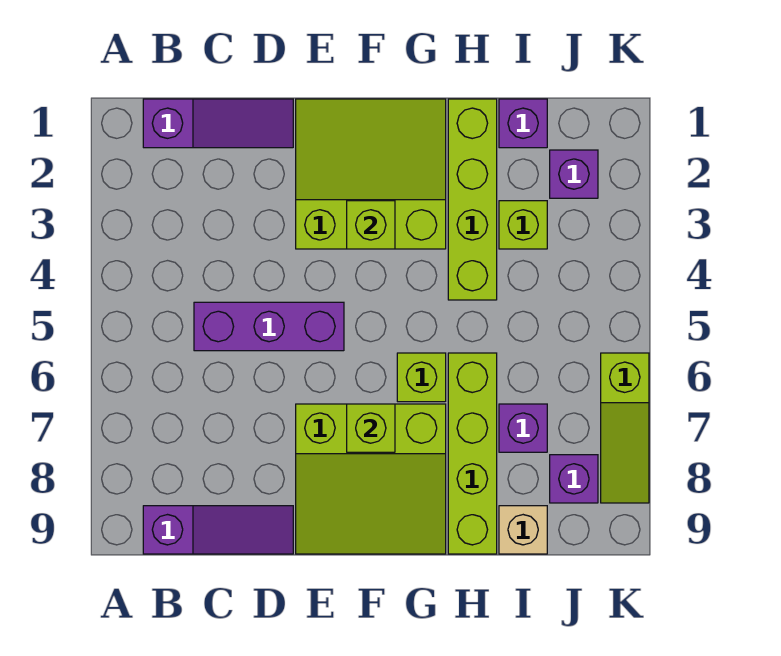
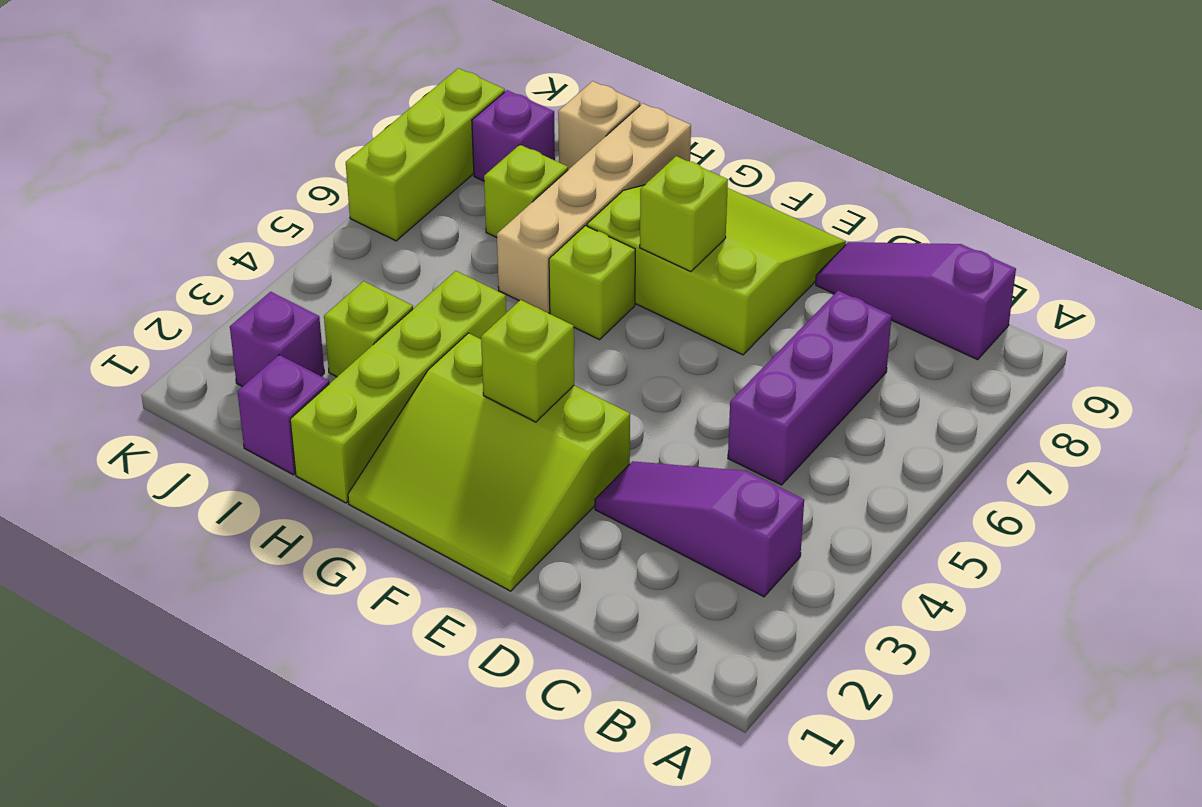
purple 1x3 slope [143,99,293,148] -> purple 1x3 slope moved to [595,461,804,597]
purple 1x3 brick [194,302,344,351] -> purple 1x3 brick turned to [728,291,892,485]
lime 1x4 brick [448,353,497,554] -> tan 1x4 brick [497,103,691,313]
purple 1x1 brick [499,404,547,452] -> lime 1x1 brick [484,145,568,237]
lime 1x3 slope [601,353,649,503] -> lime 1x3 brick [346,68,505,241]

